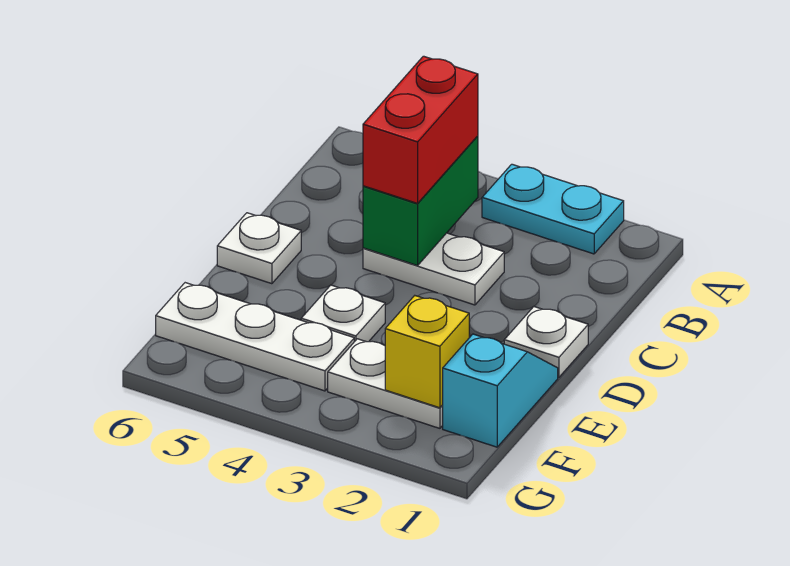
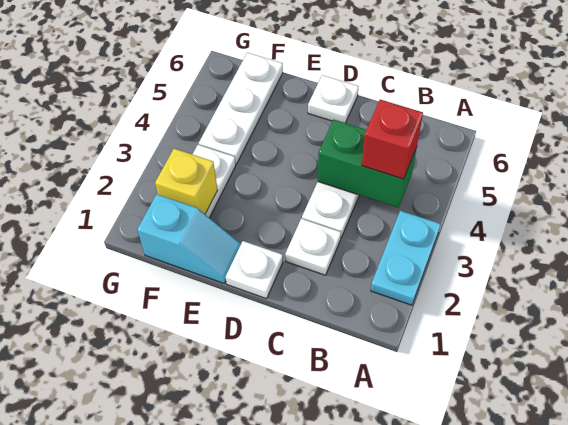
red 1x2 brick [363,56,478,203] -> red 1x1 brick [362,100,423,179]
white 1x1 plate [301,285,385,342] -> white 1x1 plate moved to [285,219,341,275]

